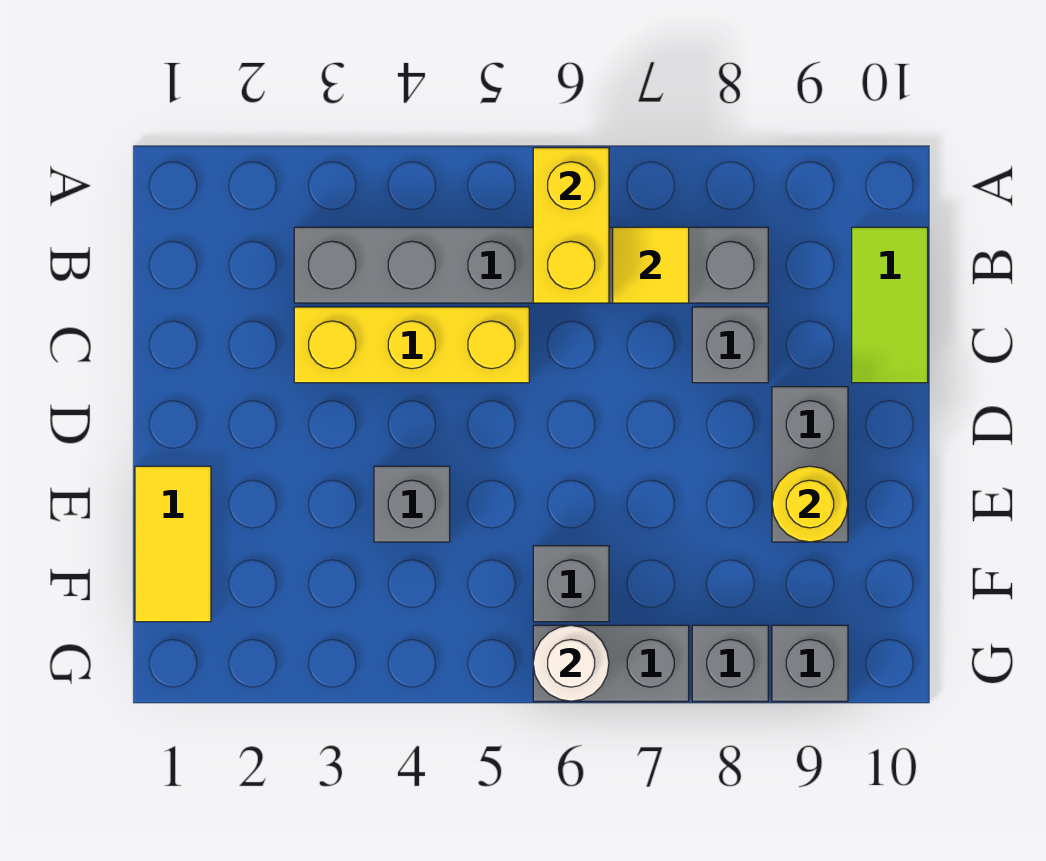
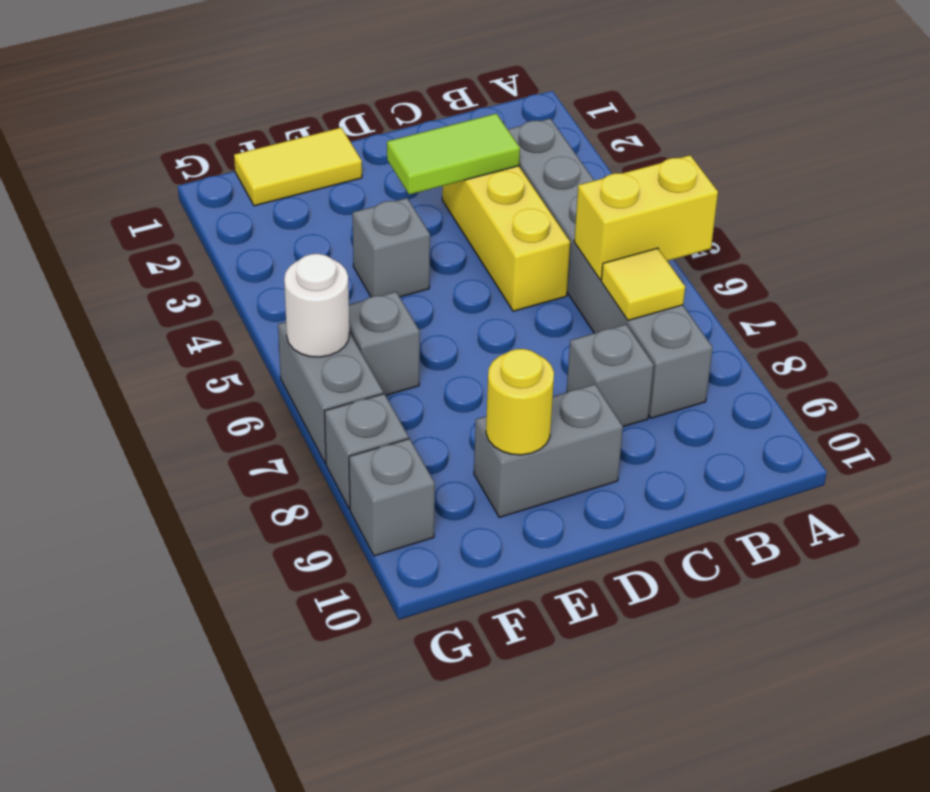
lime 1x2 tile [852,227,928,383] -> lime 1x2 tile moved to [387,114,520,195]

